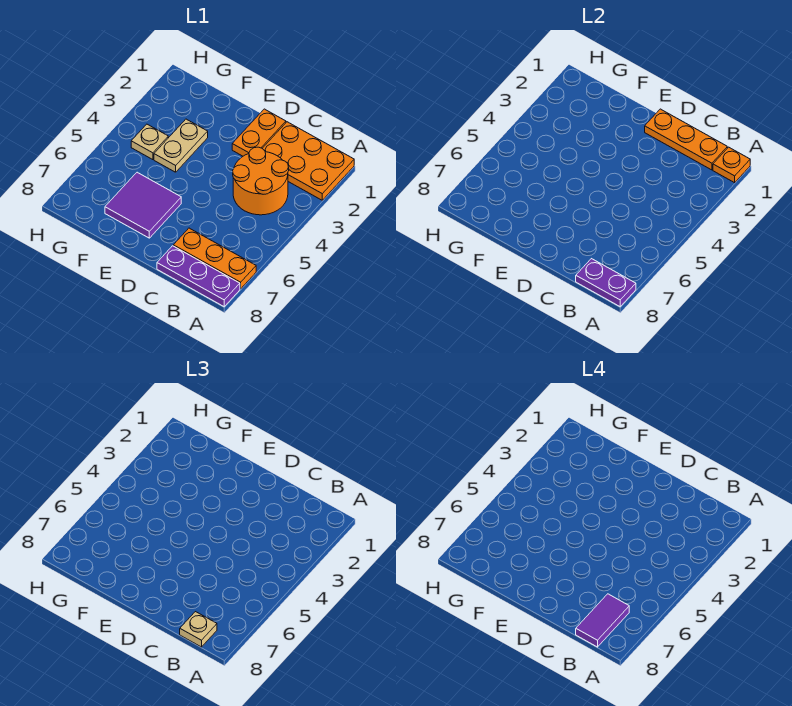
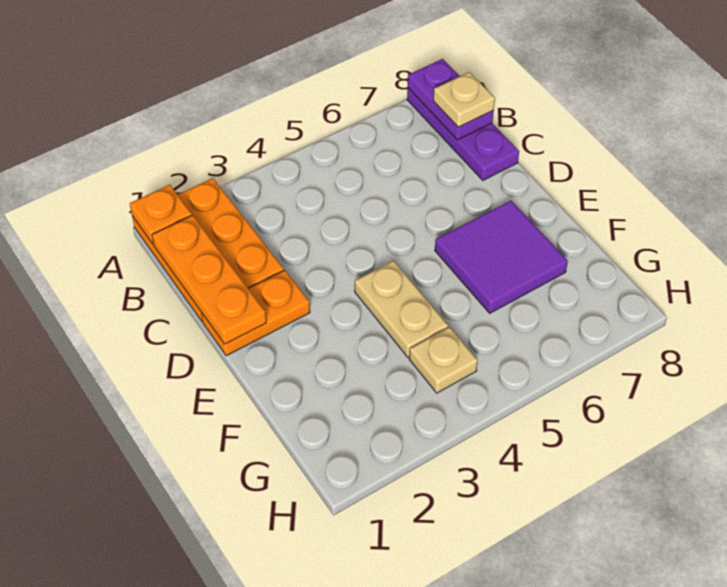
orange 1x3 plate [173,228,256,289] -> none
orange 2x2 round brick [233,147,289,215] -> none
purple 1x2 tile [576,594,629,647] -> none
tan 1x2 plate [154,119,208,172] -> tan 1x2 plate turned to [355,261,448,358]

